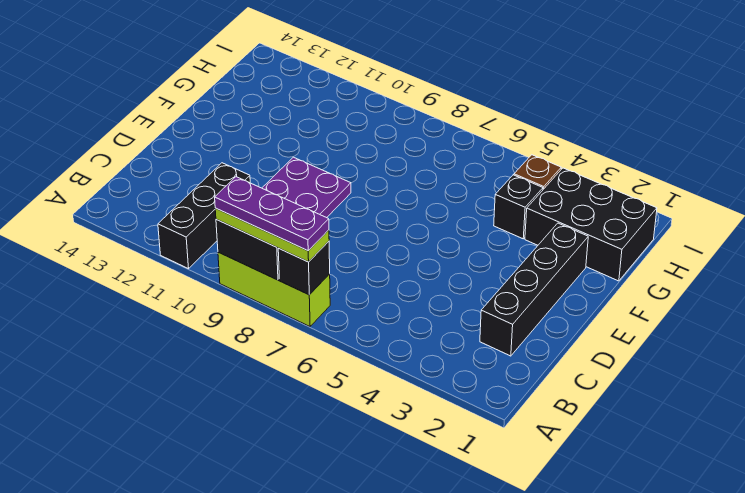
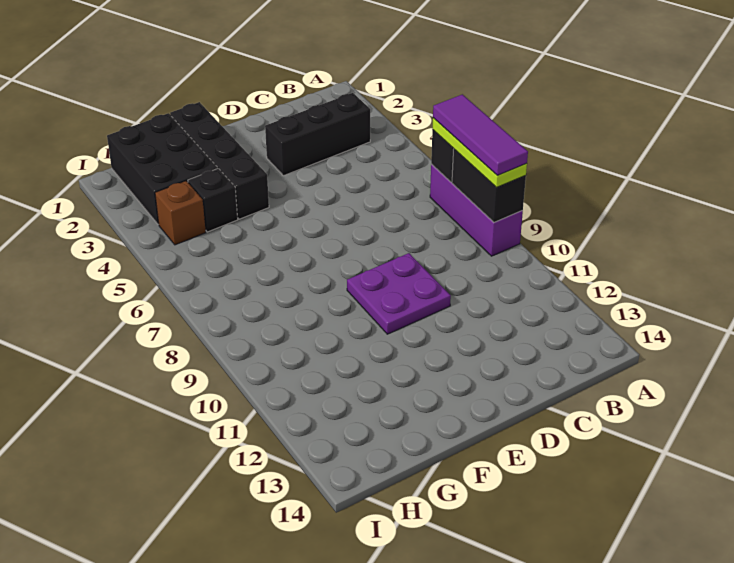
lime 1x3 brick [218,252,330,326] -> purple 1x3 brick [430,164,523,256]
purple 1x3 plate [215,177,329,251] -> purple 1x3 tile [433,94,528,175]
black 1x3 brick [158,163,250,269] -> black 1x3 brick moved to [265,93,370,176]
black 1x4 brick [480,223,588,356] -> black 1x4 brick turned to [170,102,269,219]

